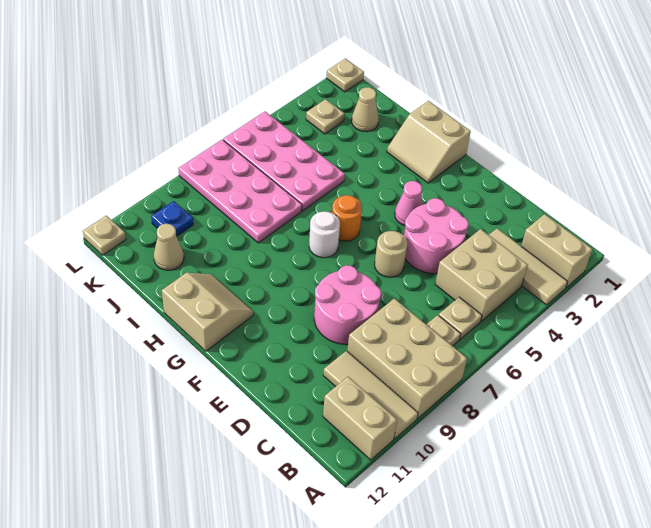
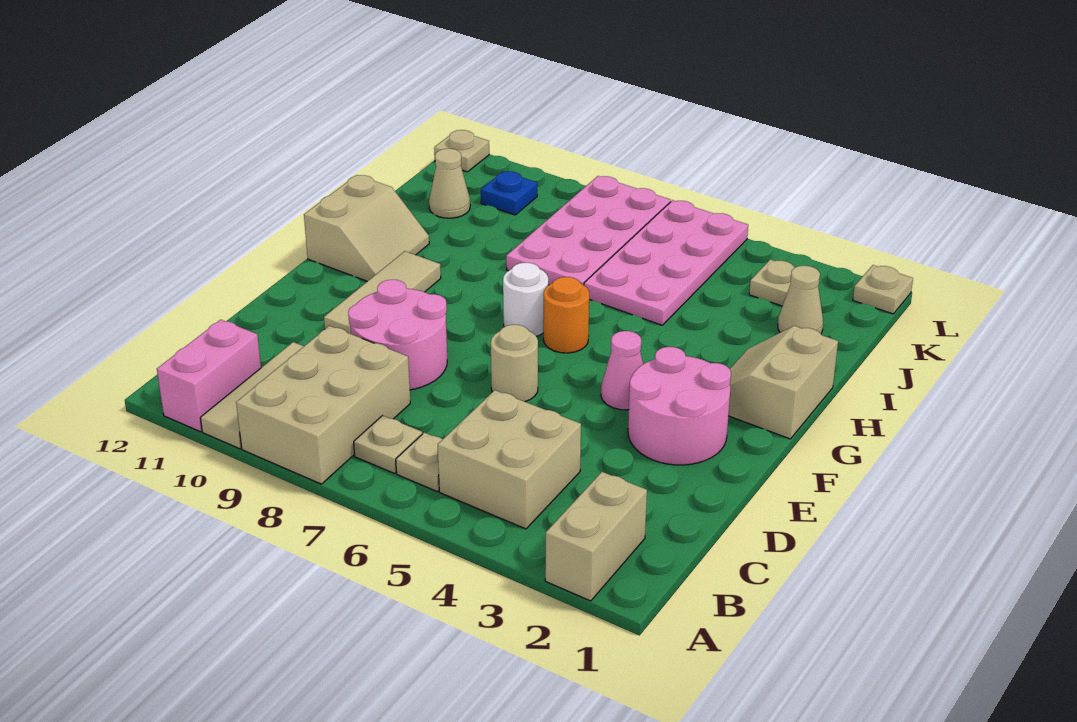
tan 1x3 tile [489,228,568,305] -> tan 1x3 tile moved to [324,251,441,334]
tan 1x2 brick [323,377,397,460] -> pink 1x2 brick [157,320,261,432]
pink 2x2 round brick [404,198,469,274] -> pink 2x2 round brick moved to [628,347,731,465]

